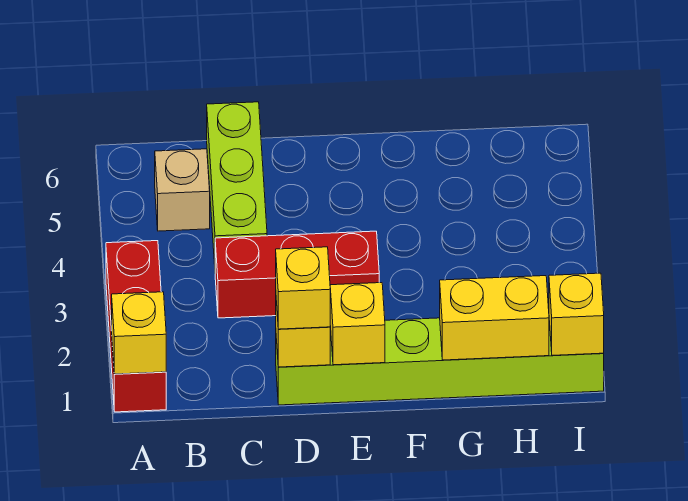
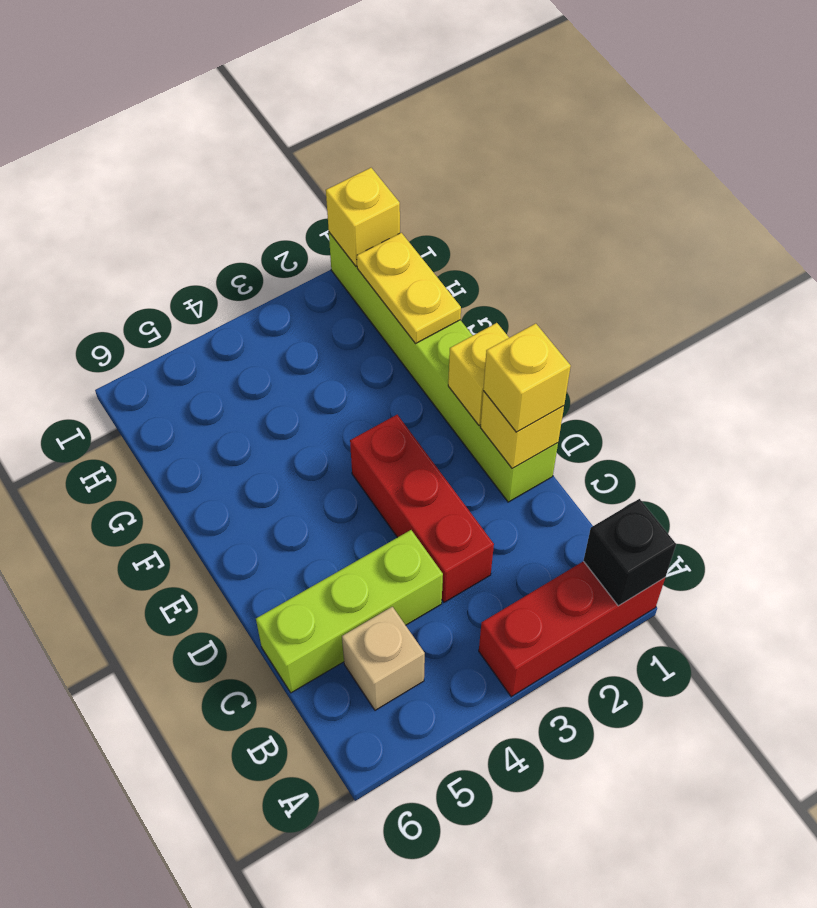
yellow 1x1 brick [112,292,166,374] -> black 1x1 brick [584,499,676,606]
yellow 1x2 brick [440,276,549,360] -> yellow 1x2 plate [357,233,461,344]

